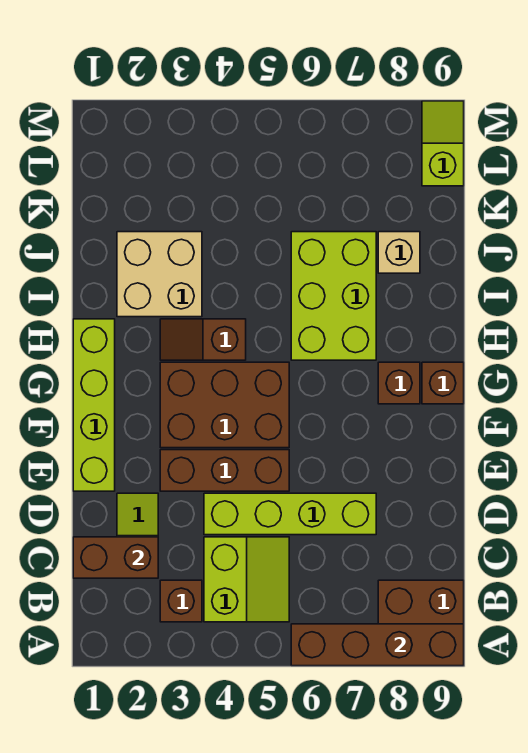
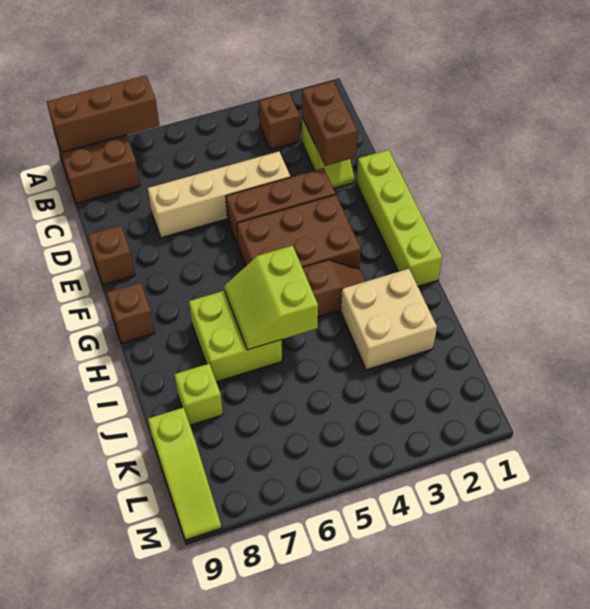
brown 1x4 brick [291,624,464,666] -> brown 1x3 brick [47,75,159,152]
lime 2x2 slope [204,537,289,622] -> lime 2x2 slope moved to [224,245,318,350]
brown 1x2 brick [73,537,158,578] -> brown 1x2 brick turned to [302,81,358,166]
lime 1x4 brick [204,493,376,535] -> tan 1x4 brick [148,151,290,238]
brown 1x1 brick [378,362,420,404] -> brown 1x1 brick moved to [88,225,135,285]
lime 2x3 brick [291,232,376,360] -> lime 2x2 brick [189,291,282,382]
tan 1x1 brick [378,232,420,273] -> lime 1x1 brick [174,364,223,425]
lime 1x2 slope [422,101,464,186] -> lime 1x3 slope [148,407,221,540]

